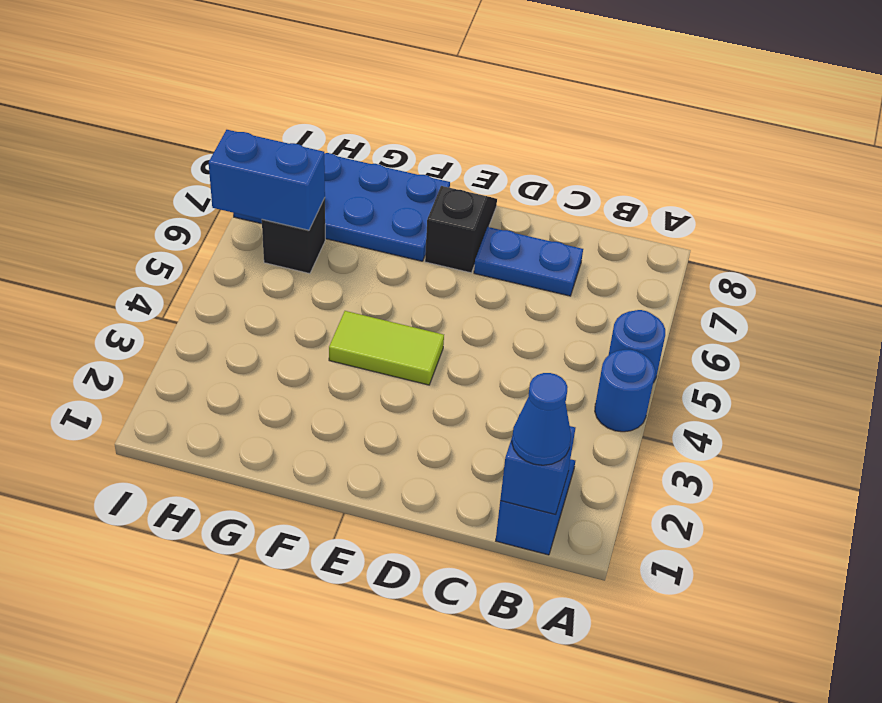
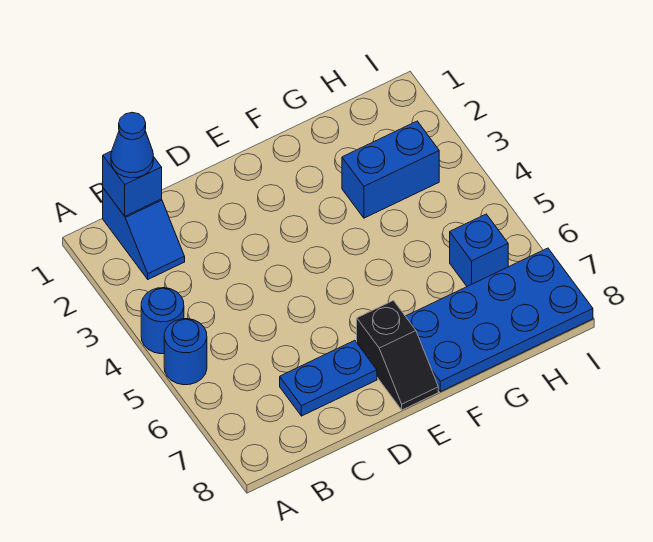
lime 1x2 tile [329,311,444,385] -> none
black 1x1 brick [262,198,325,274] -> blue 1x1 brick [450,214,508,286]
blue 1x2 brick [209,130,325,230] -> blue 1x2 brick moved to [342,121,439,218]

